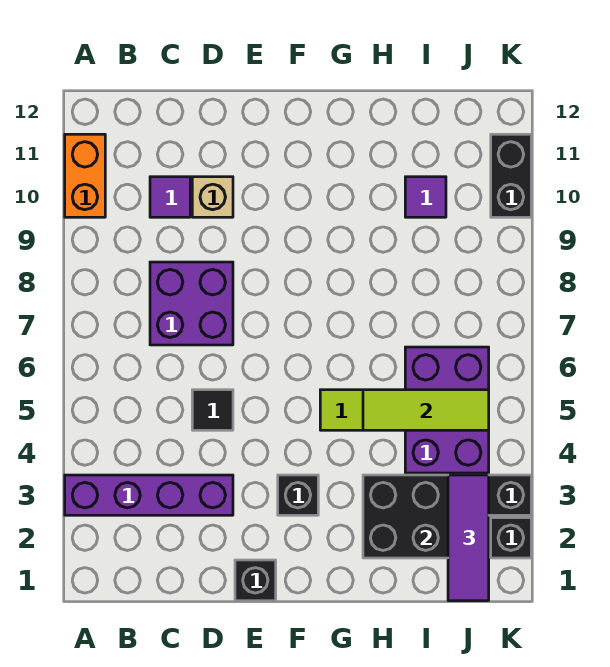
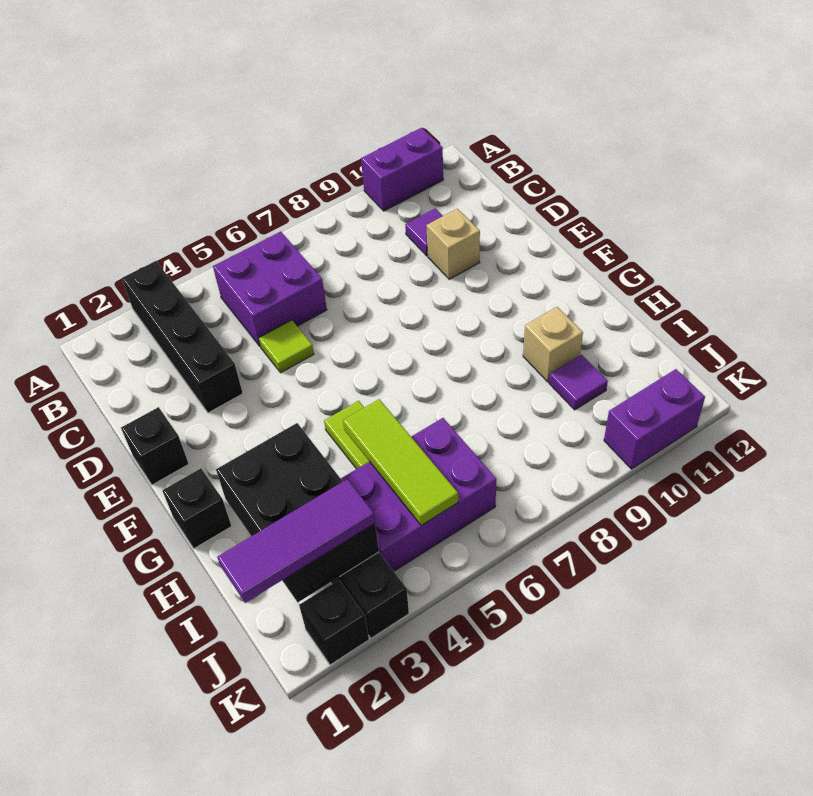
purple 1x4 brick [65,475,233,515] -> black 1x4 brick [122,261,243,413]
orange 1x2 brick [65,134,105,217] -> purple 1x2 brick [361,128,443,211]
purple 2x2 brick [150,262,233,345] -> purple 2x2 brick moved to [213,232,327,346]
black 1x1 tile [192,390,233,430] -> lime 1x1 tile [259,320,314,373]
black 1x1 brick [278,475,318,515] -> black 1x1 brick moved to [162,469,231,549]
none -> tan 1x1 brick [523,307,583,382]
black 1x2 brick [491,134,531,217] -> purple 1x2 brick [604,369,705,469]

